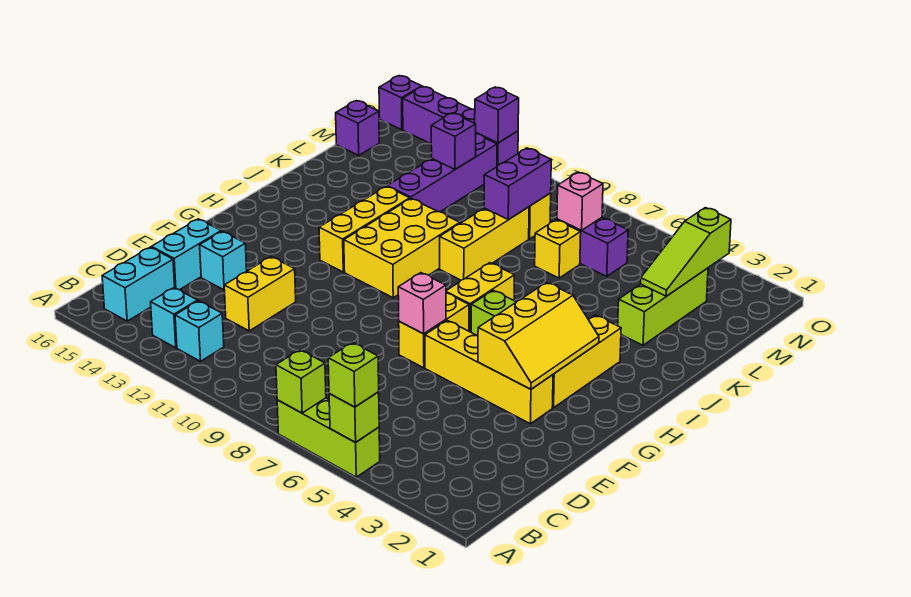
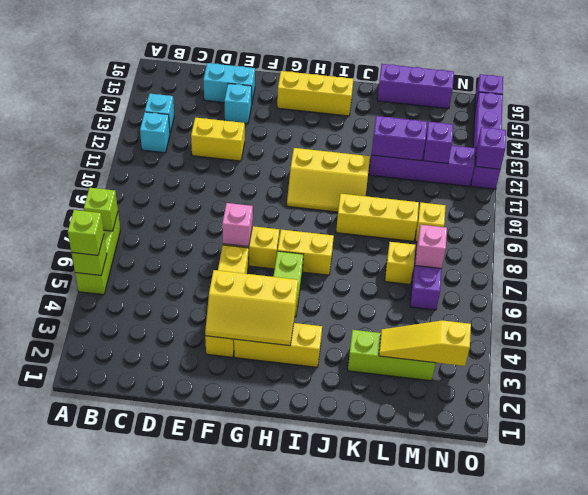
cyan 1x2 brick [102,247,175,321] -> none
yellow 2x3 brick [344,199,460,298] -> yellow 2x3 slope [287,148,370,212]
yellow 1x3 brick [319,186,410,272] -> yellow 1x3 brick moved to [277,71,353,116]
lime 1x3 slope [641,208,731,296] -> yellow 1x3 slope [379,320,471,366]
purple 1x2 brick [484,148,551,220] -> purple 1x2 brick moved to [371,116,427,161]
purple 1x1 brick [336,101,379,155] -> purple 1x3 brick [377,64,454,109]

